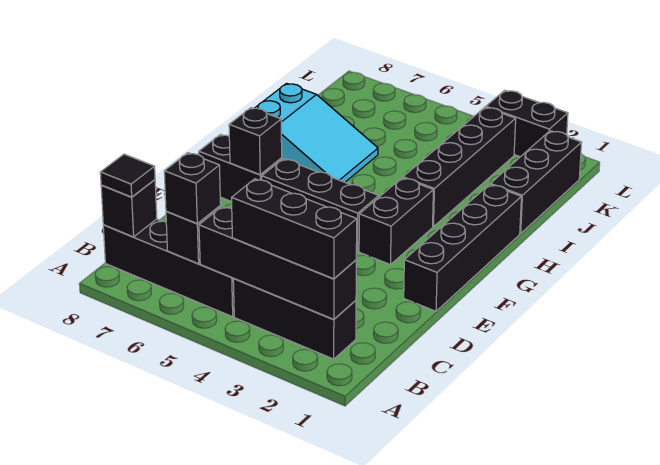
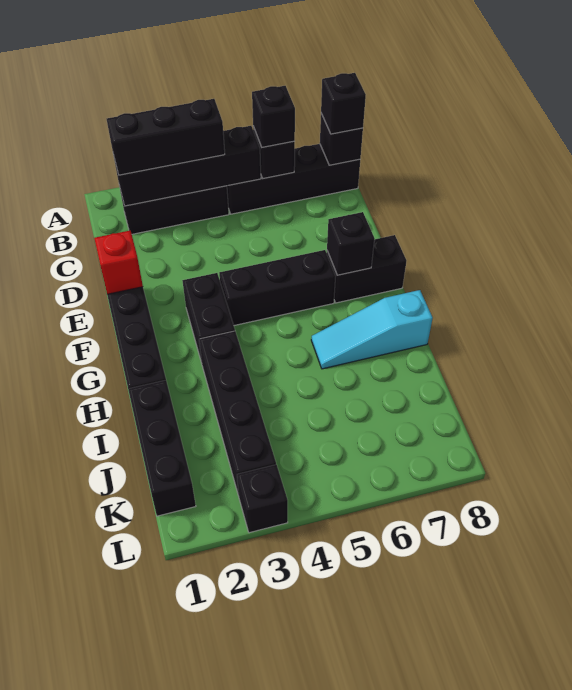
black 1x1 tile [100,154,155,197] -> black 1x1 brick [321,73,366,134]
none -> red 1x1 brick [94,231,143,294]
cyan 2x3 slope [255,83,378,182] -> cyan 1x3 slope [311,290,433,369]
black 1x2 brick [486,90,568,157] -> black 1x1 brick [237,465,288,533]

